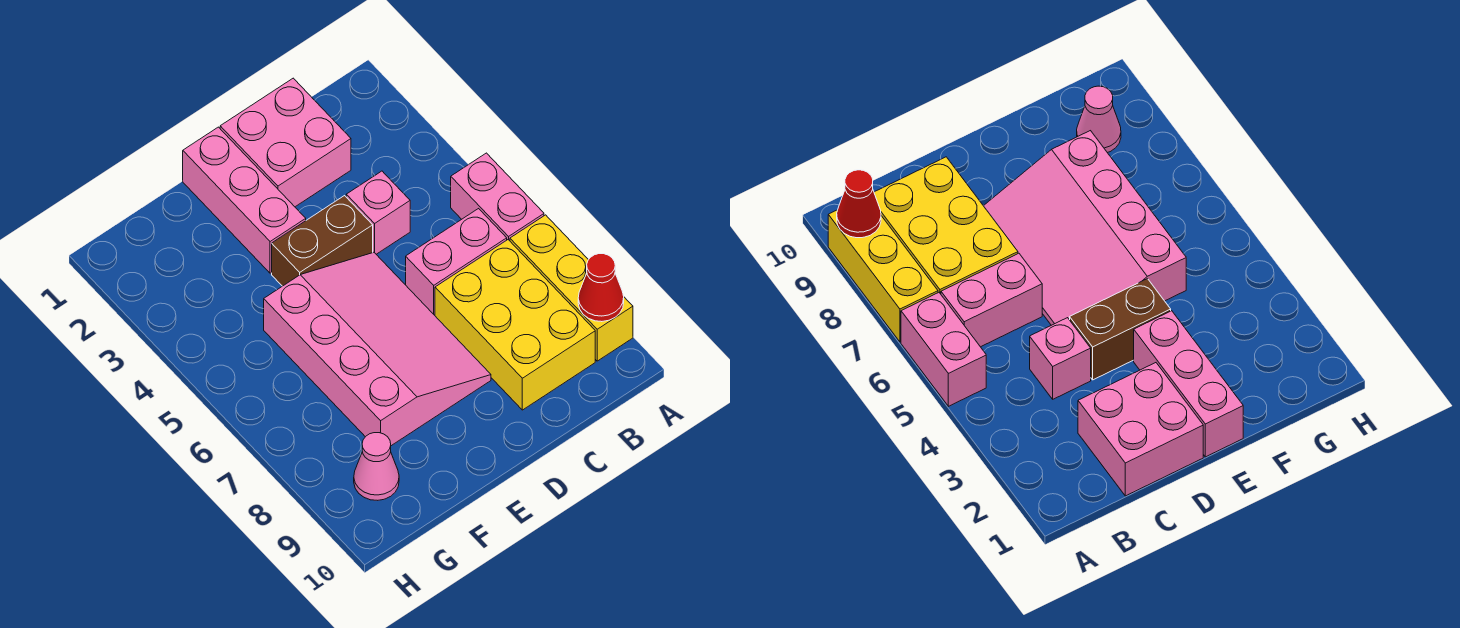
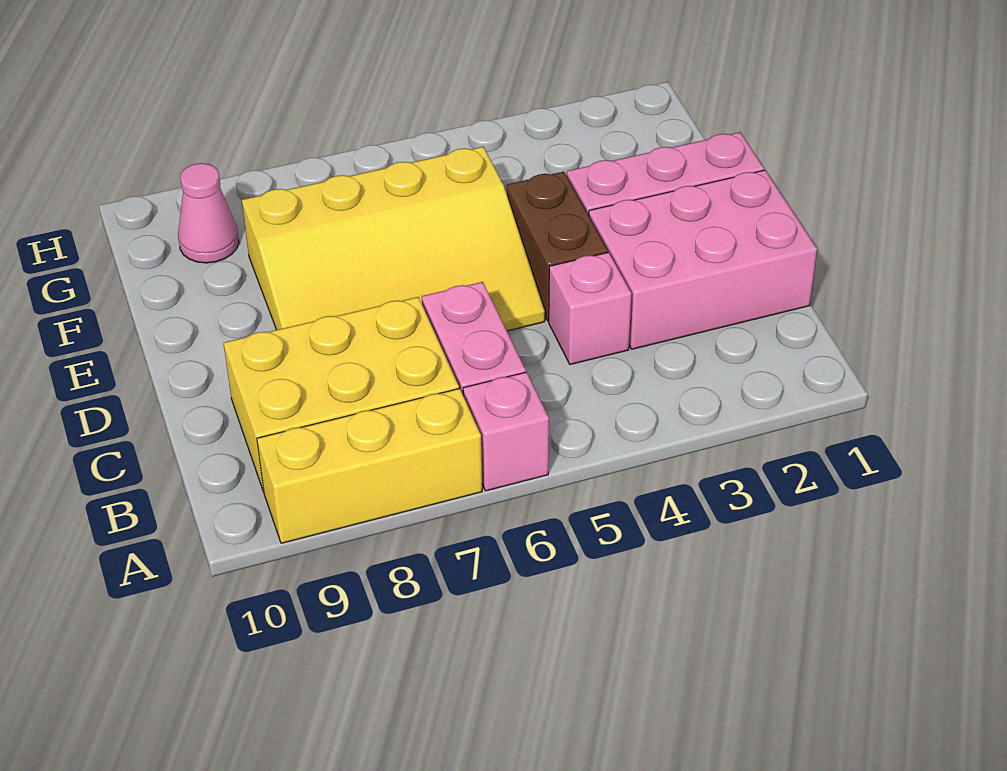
pink 1x2 brick [451,153,544,241] -> pink 1x1 brick [463,372,549,491]
red 1x1 cone [578,254,624,322] -> none
pink 2x2 brick [220,78,351,207] -> pink 2x3 brick [589,170,817,349]
pink 3x4 slope [264,252,491,446] -> yellow 3x4 slope [242,147,545,331]

